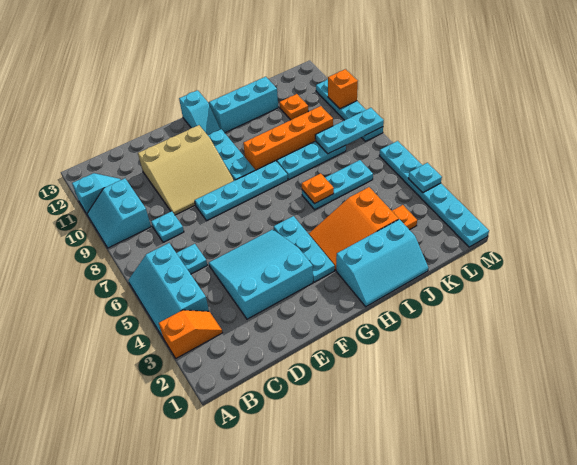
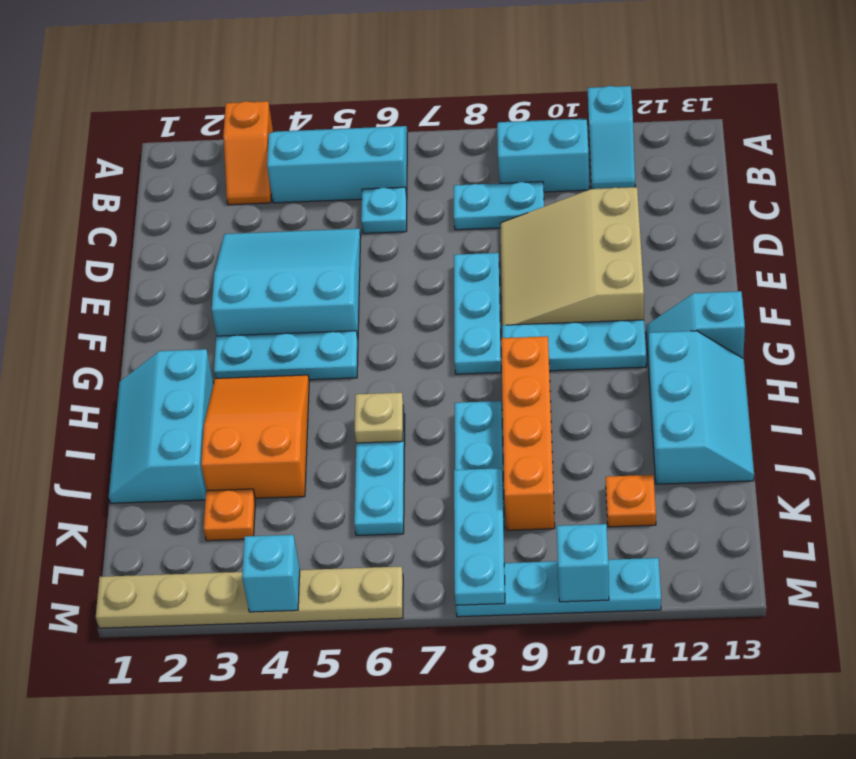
cyan 1x1 plate [151,211,184,242] -> cyan 1x2 plate [454,182,544,230]
cyan 3x3 slope [209,229,313,319] -> cyan 3x3 slope turned to [212,229,361,338]
cyan 1x4 plate [195,161,288,220] -> cyan 1x3 plate [454,253,501,374]
orange 1x1 plate [302,173,334,204] -> tan 1x1 plate [355,393,403,443]
cyan 1x6 plate [379,141,489,247] -> tan 1x6 plate [96,567,403,628]
cyan 1x1 plate [408,163,442,193] -> cyan 1x1 brick [242,535,300,612]
orange 1x1 brick [328,69,358,109] -> cyan 1x1 brick [557,524,609,602]

